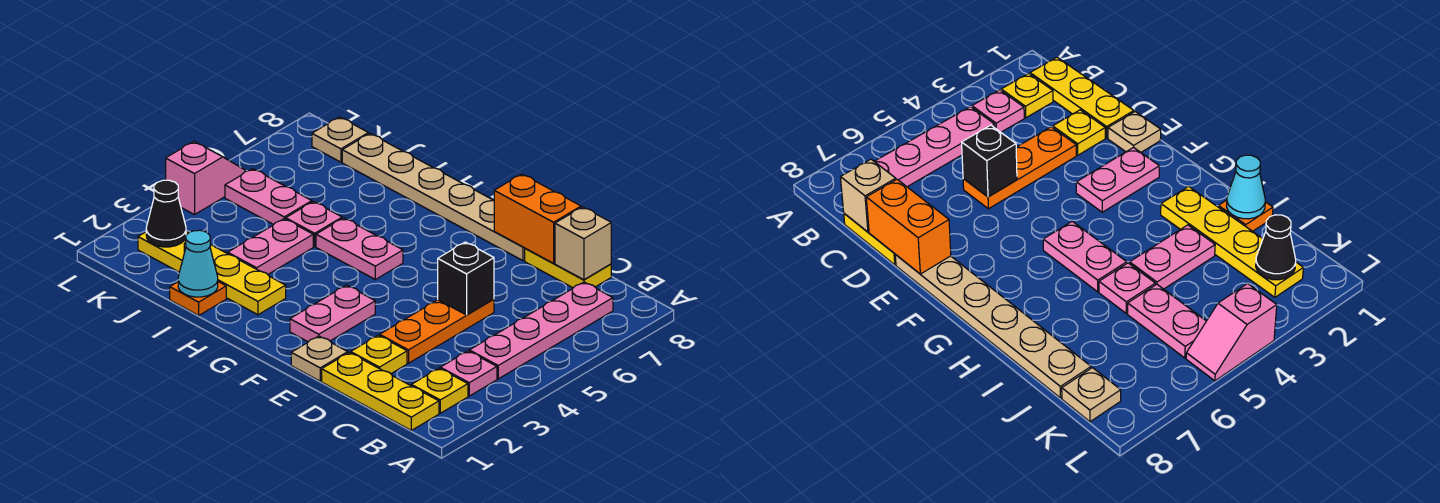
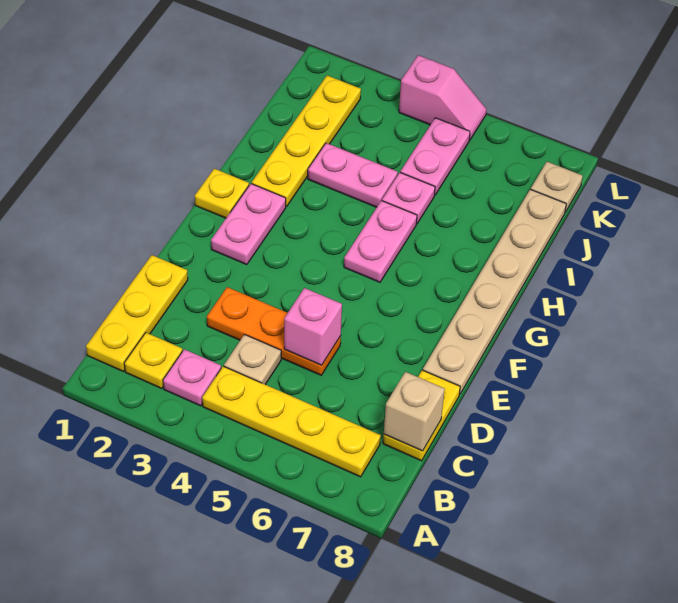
pink 1x4 plate [469,282,613,379] -> yellow 1x4 plate [202,366,381,477]
yellow 1x1 plate [351,335,407,374] -> yellow 1x1 plate moved to [195,169,249,218]
black 1x1 brick [438,242,494,315] -> pink 1x1 brick [284,288,342,365]
orange 1x2 brick [494,174,581,263] -> none
tan 1x1 plate [291,336,348,381] -> tan 1x1 plate moved to [224,334,281,385]
pink 1x2 plate [290,285,375,342] -> pink 1x2 plate turned to [211,184,286,265]
orange 1x1 plate [170,282,226,315] -> none
cyan 1x1 cone [178,230,218,297] -> none
black 1x1 cone [146,180,186,247] -> none

